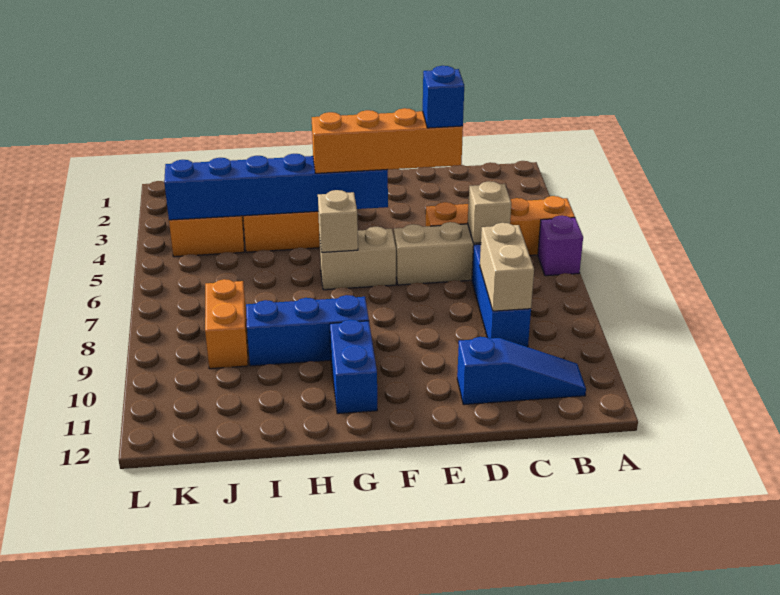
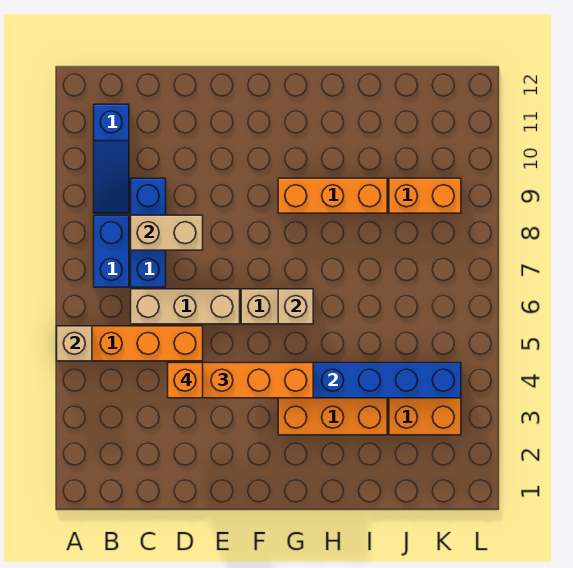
purple 1x1 brick [538,216,583,276] -> none
blue 1x3 slope [457,337,586,405] -> blue 1x3 slope turned to [94,104,129,213]
tan 1x1 brick [468,181,511,243] -> tan 1x1 brick moved to [57,326,92,361]
tan 1x2 brick [480,223,534,311] -> tan 1x2 brick turned to [131,215,203,250]
blue 1x1 brick [423,66,464,128] -> orange 1x1 brick [168,363,203,398]
blue 1x3 brick [246,295,369,366] -> orange 1x3 brick [278,178,387,213]
blue 1x2 brick [330,320,377,414] -> blue 1x2 brick moved to [94,215,129,287]
orange 1x2 brick [205,279,248,369] -> orange 1x2 brick turned to [389,178,461,213]

